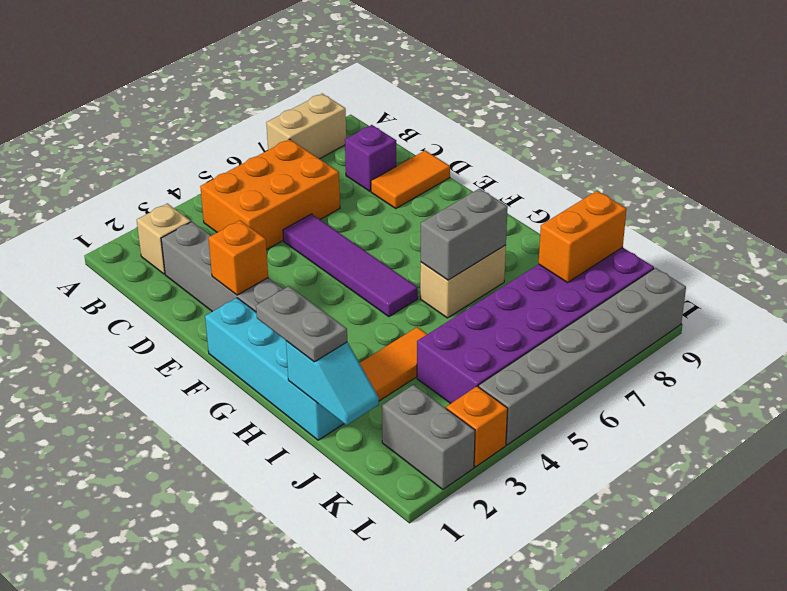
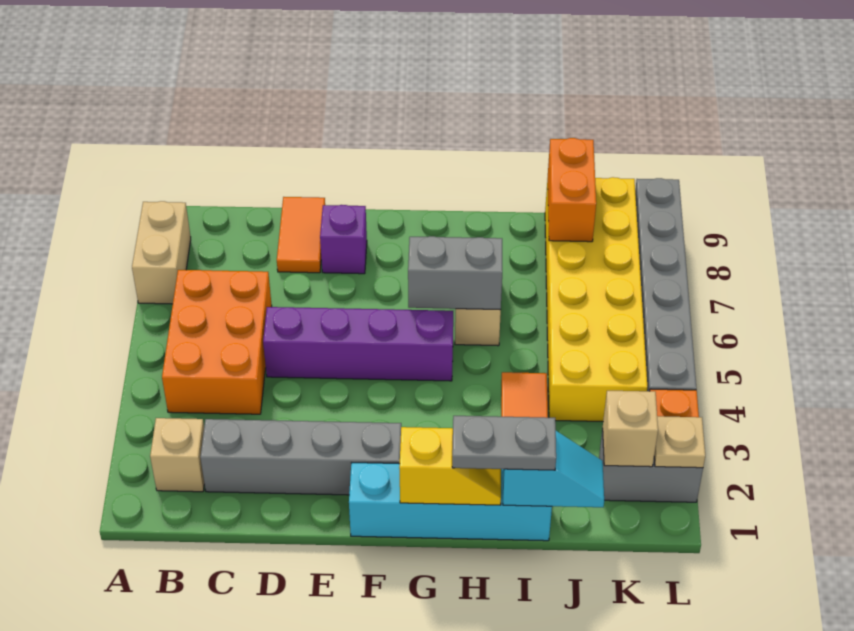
purple 1x1 brick [345,125,396,191] -> purple 1x1 brick moved to [320,205,367,274]
purple 1x4 tile [283,214,418,317] -> purple 1x4 brick [263,307,453,381]
orange 1x1 brick [208,220,268,295] -> none
none -> yellow 1x2 slope [399,427,501,505]
grey 1x2 brick [421,189,508,280] -> grey 1x2 brick turned to [408,236,502,310]
purple 2x6 brick [417,247,654,404] -> yellow 2x6 brick [545,177,647,421]
none -> tan 1x1 brick [603,391,658,467]
none -> tan 1x1 plate [654,416,705,468]

